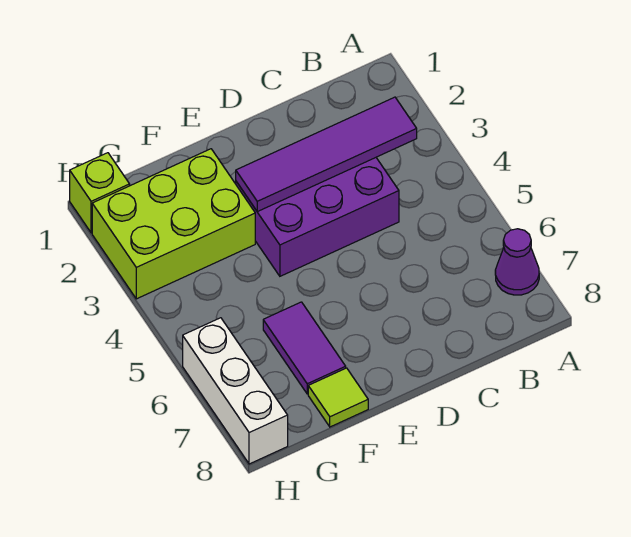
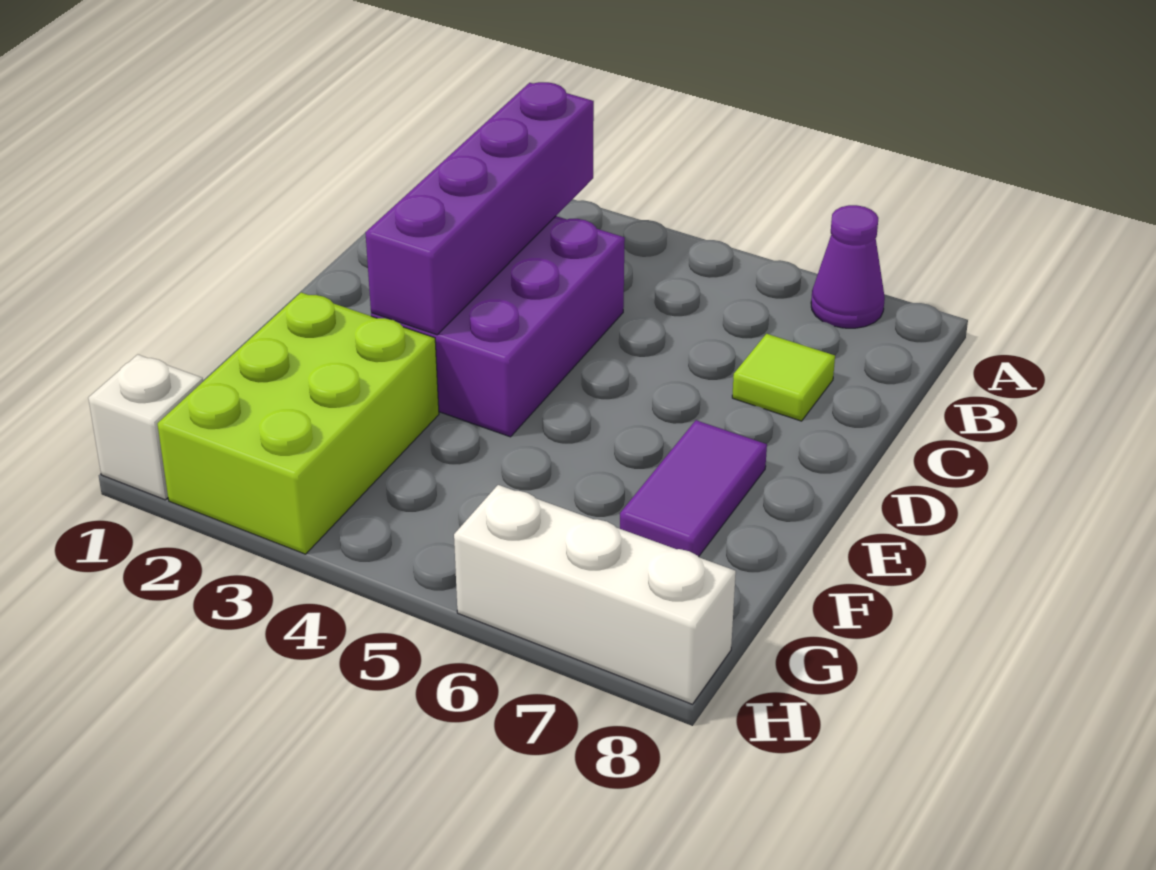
purple 1x4 tile [236,97,417,212] -> purple 1x4 brick [365,82,594,335]
purple 1x2 tile [263,302,346,394] -> purple 1x2 tile turned to [620,420,767,557]
lime 1x1 tile [308,368,368,427] -> lime 1x1 tile moved to [732,334,835,421]
lime 1x1 brick [70,153,130,233] -> white 1x1 brick [88,355,203,500]

